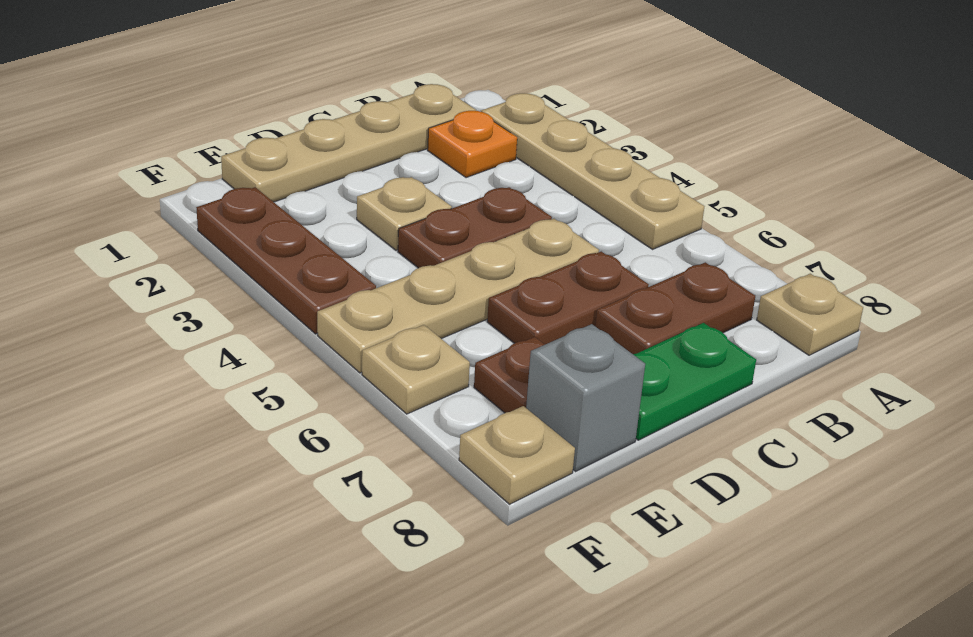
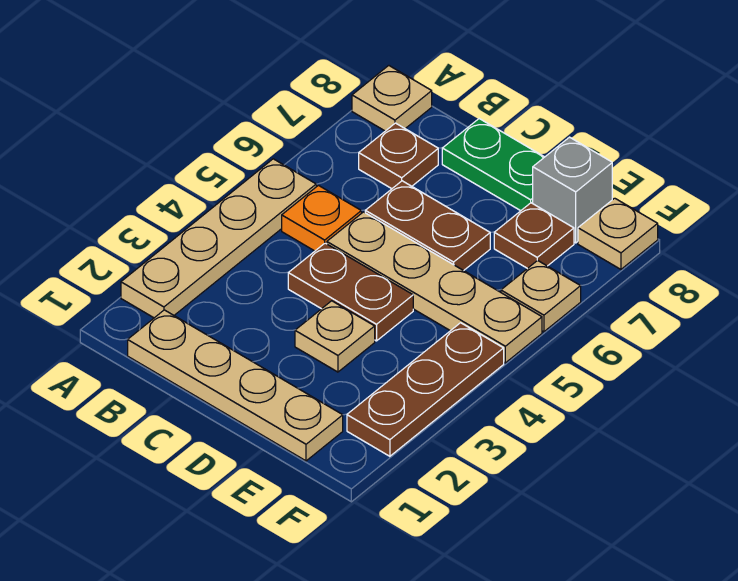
orange 1x1 plate [428,111,517,178] -> orange 1x1 plate moved to [282,185,361,251]
brown 1x2 plate [595,262,755,354] -> brown 1x1 plate [359,123,438,189]

